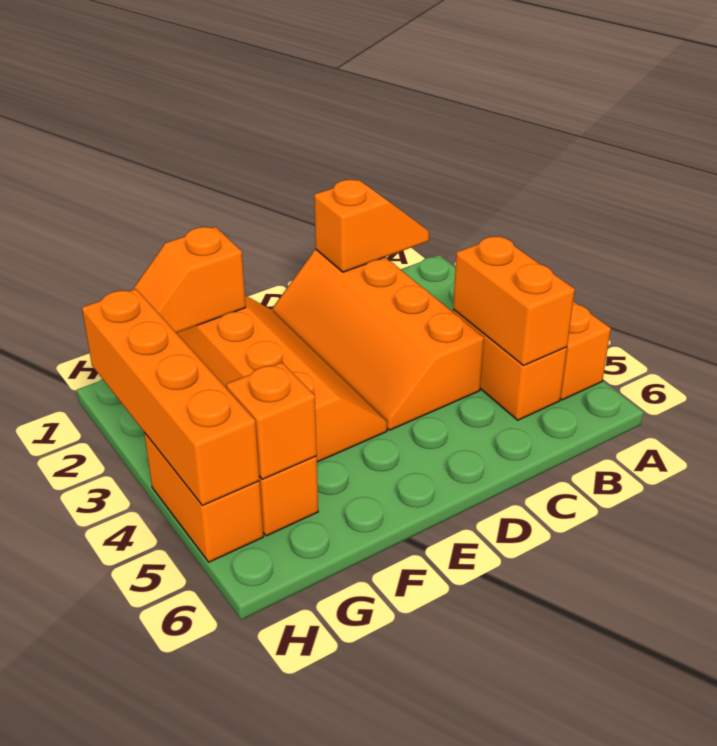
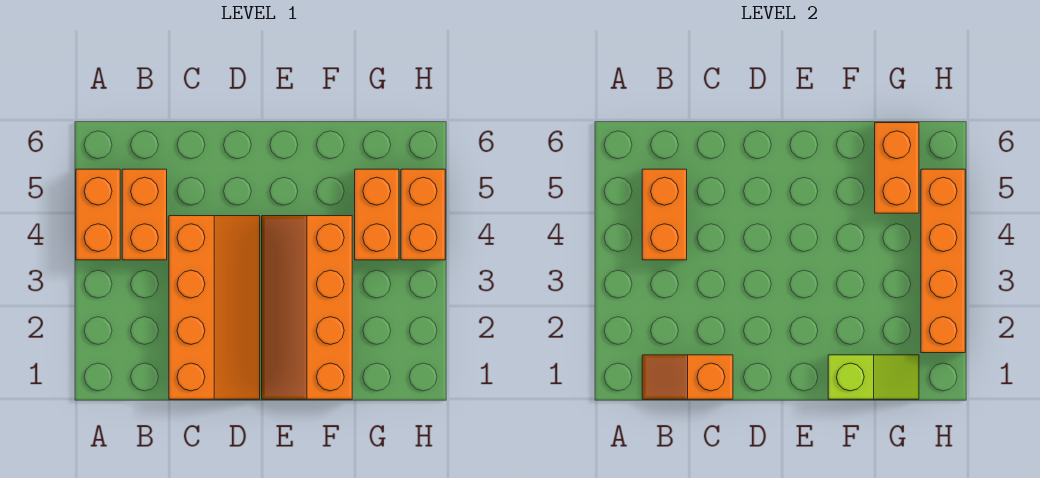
orange 1x2 slope [132,227,246,333] -> lime 1x2 slope [828,355,919,399]
orange 1x1 brick [226,362,317,479] -> orange 1x2 brick [875,123,919,213]

